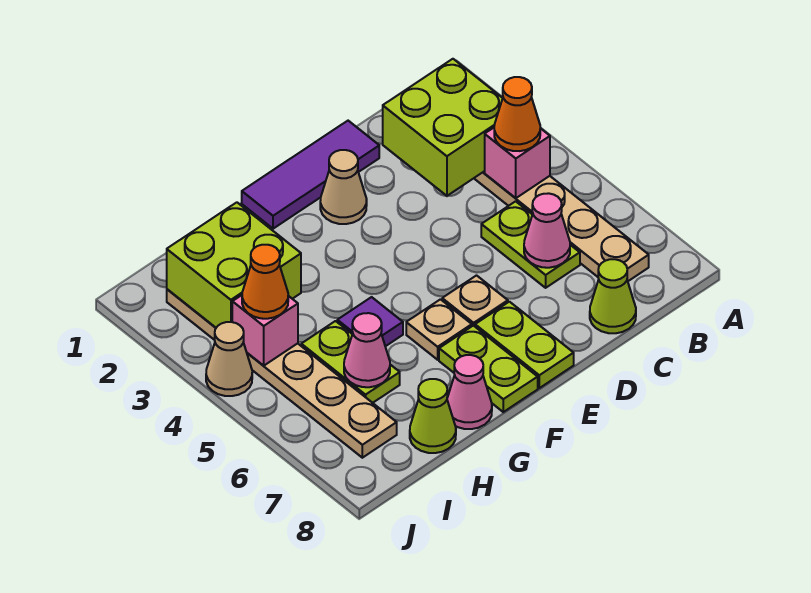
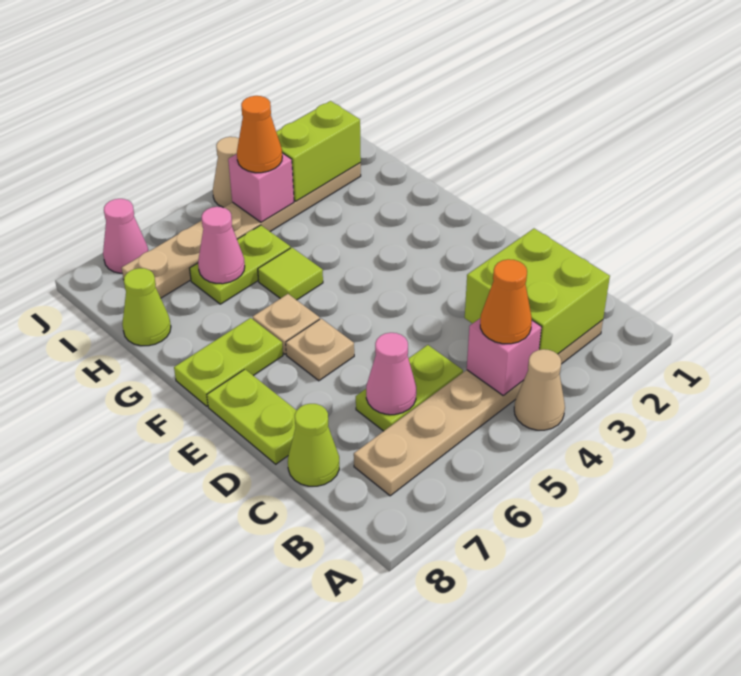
purple 1x3 tile [242,121,379,229] -> none
tan 1x1 cone [320,150,367,224] -> tan 1x1 cone moved to [514,349,565,430]
lime 1x2 plate [475,302,574,388] -> lime 1x2 plate turned to [207,369,297,464]
purple 1x1 tile [337,297,403,346] -> lime 1x1 tile [258,248,323,300]
pink 1x1 cone [447,355,492,429] -> pink 1x1 cone moved to [103,199,148,273]
lime 2x2 brick [167,202,301,328] -> lime 1x2 brick [276,101,361,201]

